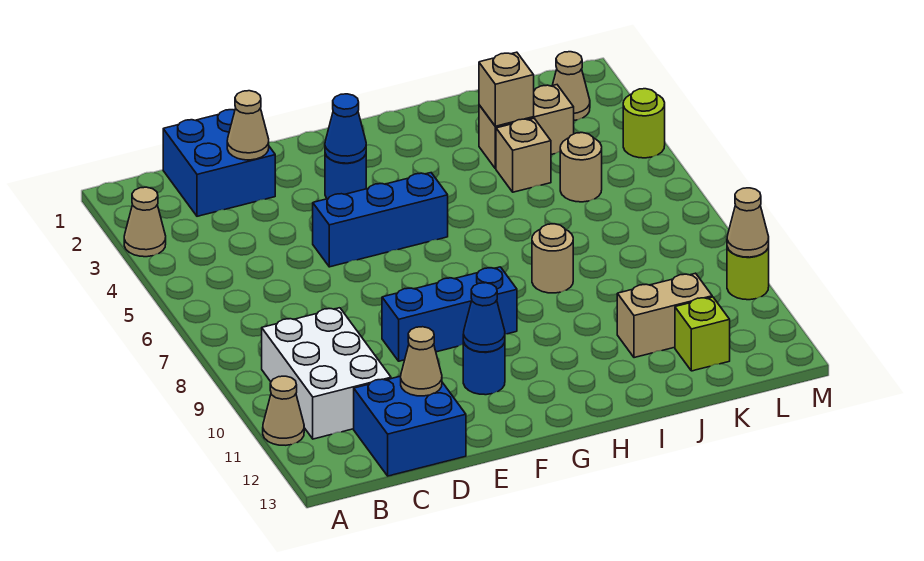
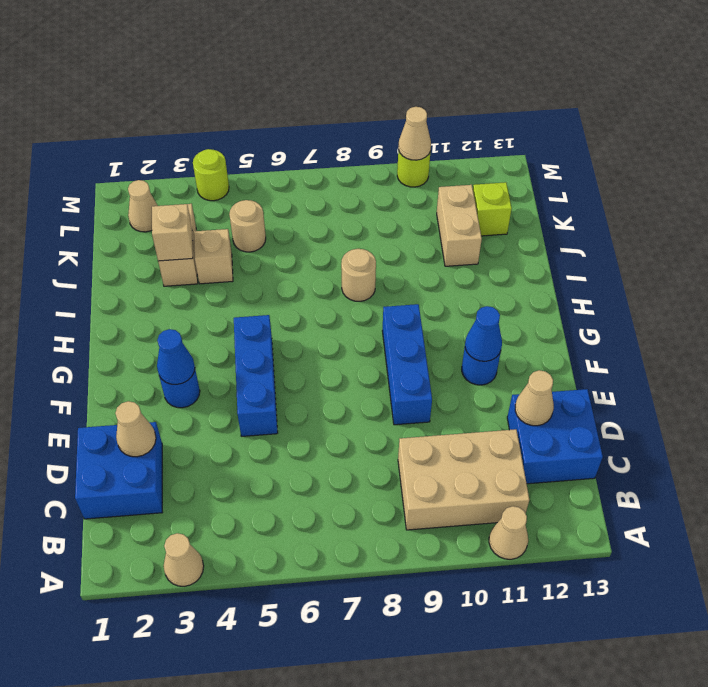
white 2x3 brick [262,308,391,439] -> tan 2x3 brick [398,429,529,530]

